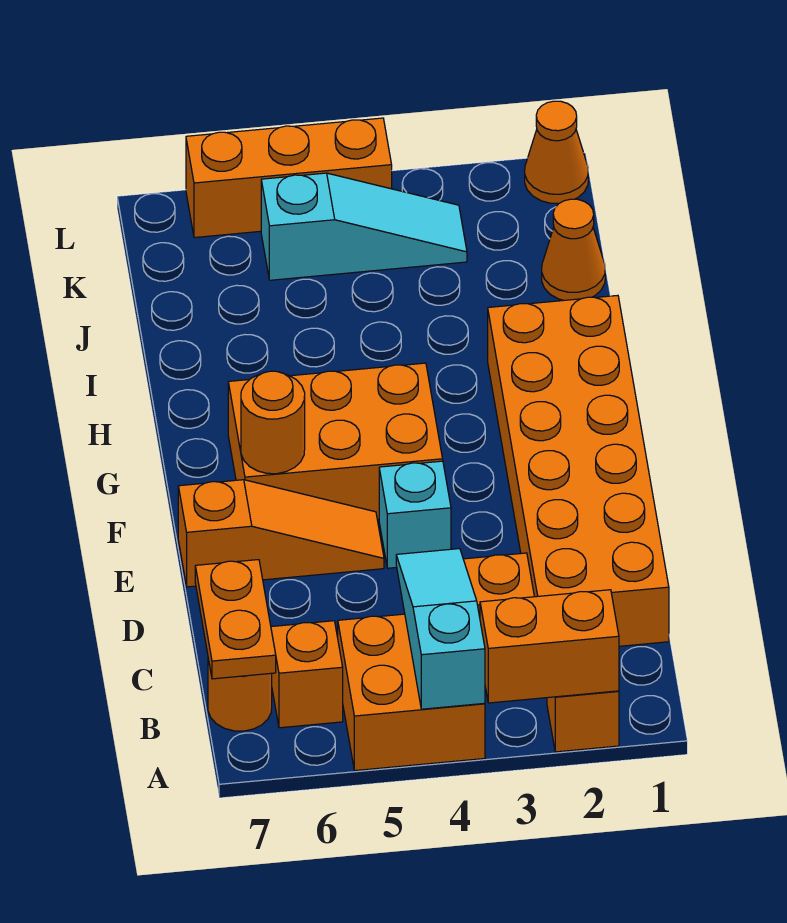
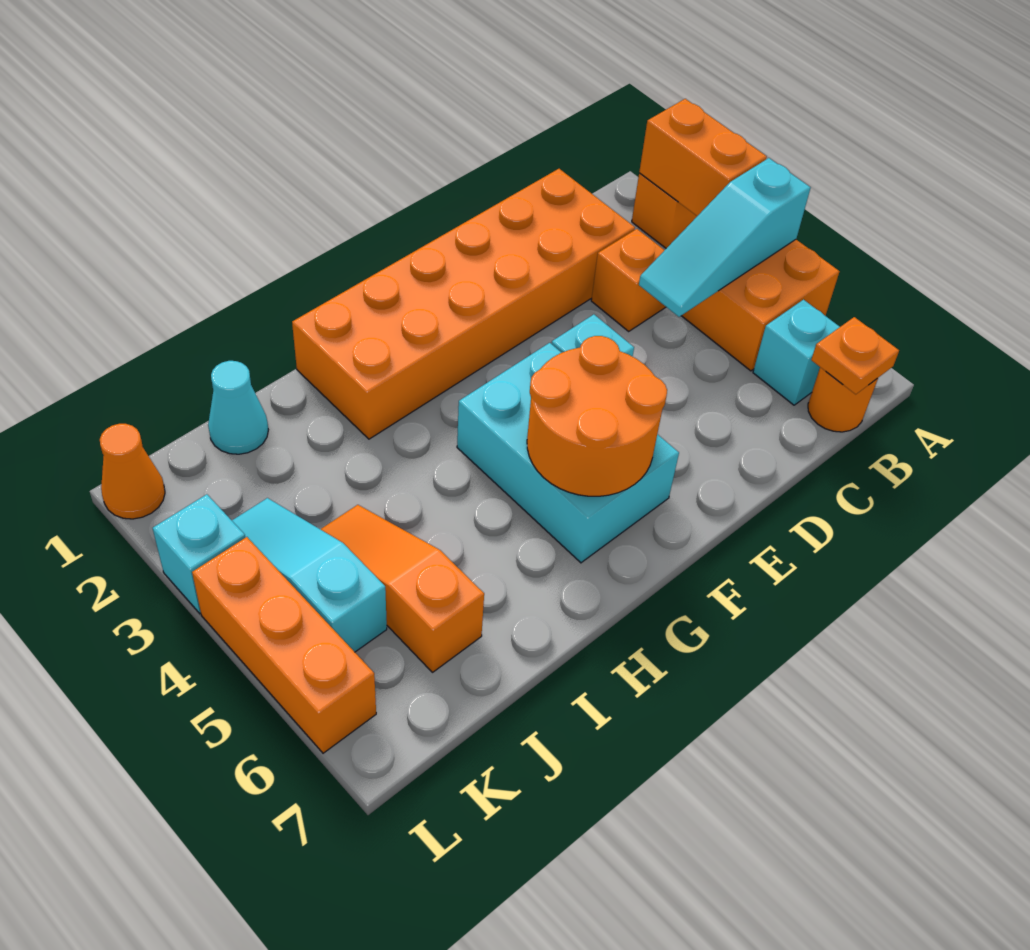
orange 1x1 brick [271,621,343,728] -> cyan 1x1 brick [753,300,839,405]
orange 1x2 plate [195,560,276,679] -> orange 1x1 plate [811,317,899,394]
orange 1x3 slope [178,480,384,587] -> orange 1x3 slope moved to [321,505,484,672]
orange 2x3 brick [228,363,443,519] -> cyan 2x3 brick [457,343,679,563]
orange 1x1 round brick [241,371,305,474] -> orange 2x2 round brick [527,336,667,496]
orange 1x1 cone [542,199,605,300] -> cyan 1x1 cone [208,361,268,454]
none -> cyan 1x1 brick [153,494,245,613]

